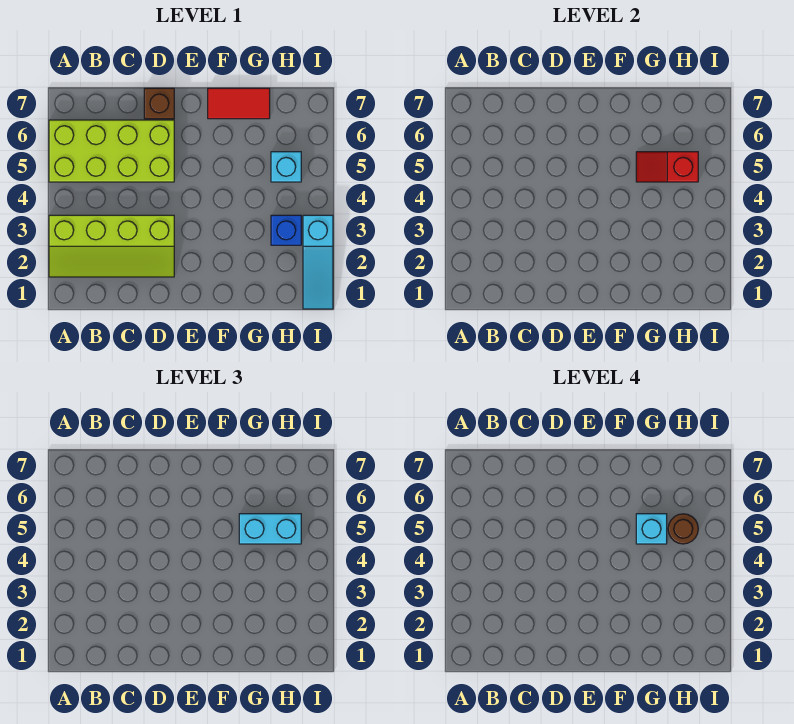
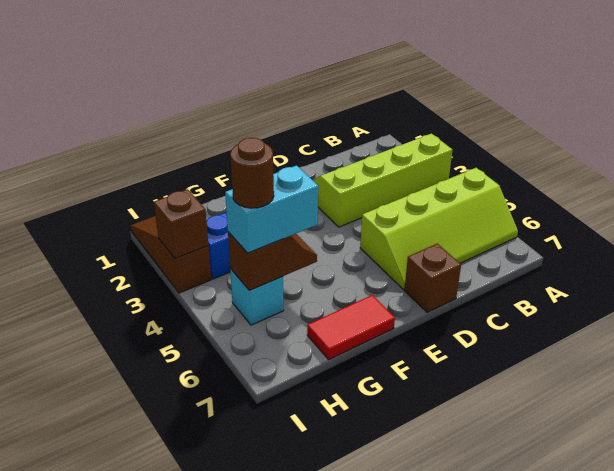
lime 2x4 brick [49,120,174,182] -> lime 2x4 slope [360,168,518,289]
red 1x2 slope [636,152,698,182] -> brown 1x2 slope [228,232,317,290]
cyan 1x1 brick [636,514,667,544] -> none
cyan 1x3 slope [303,215,333,309] -> brown 1x3 slope [130,216,211,293]
none -> brown 1x1 brick [154,189,209,258]

